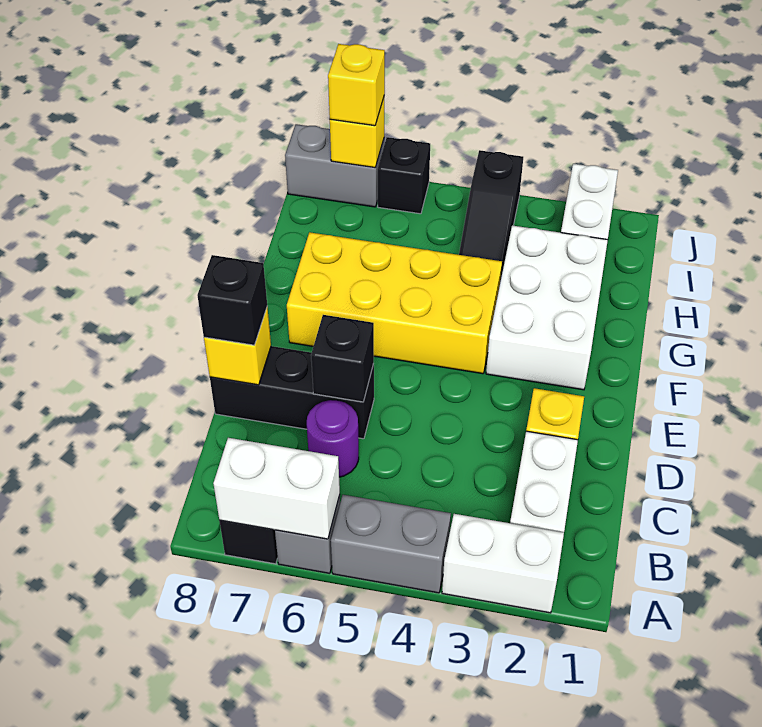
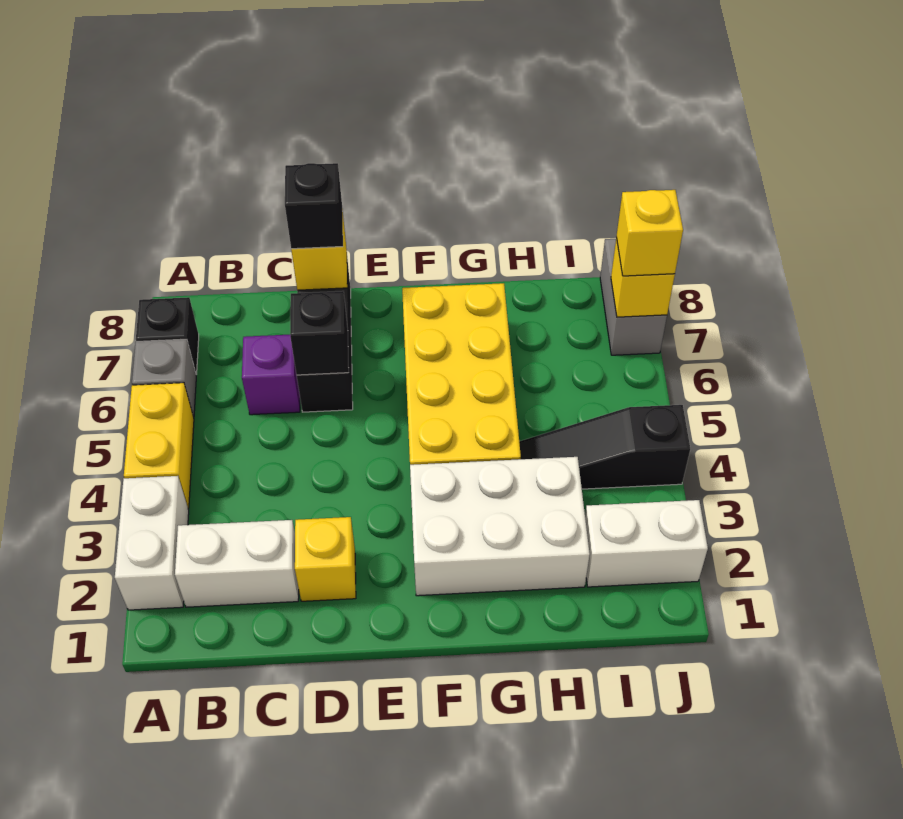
grey 1x2 brick [331,495,451,593] -> yellow 1x2 brick [124,383,194,508]
white 1x2 brick [213,438,340,539] -> none
purple 1x1 round brick [307,400,359,477] -> purple 1x1 brick [242,335,300,415]
black 1x1 brick [378,137,430,214] -> none

